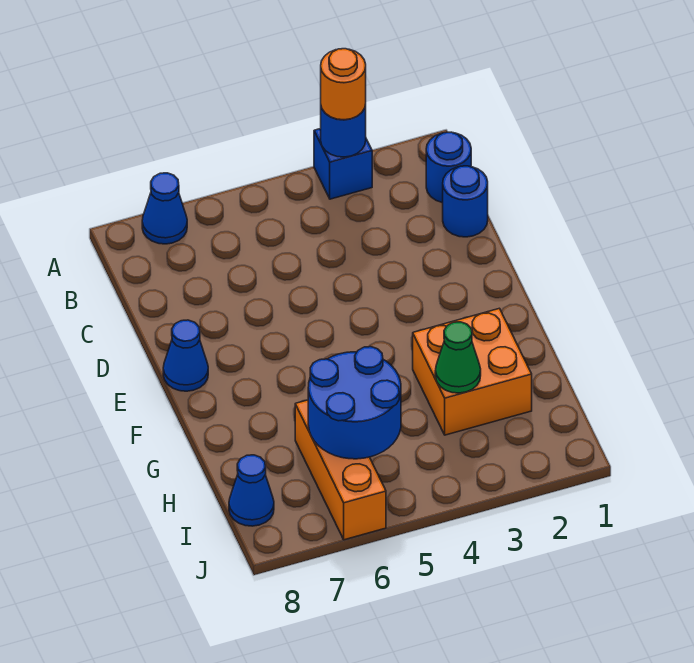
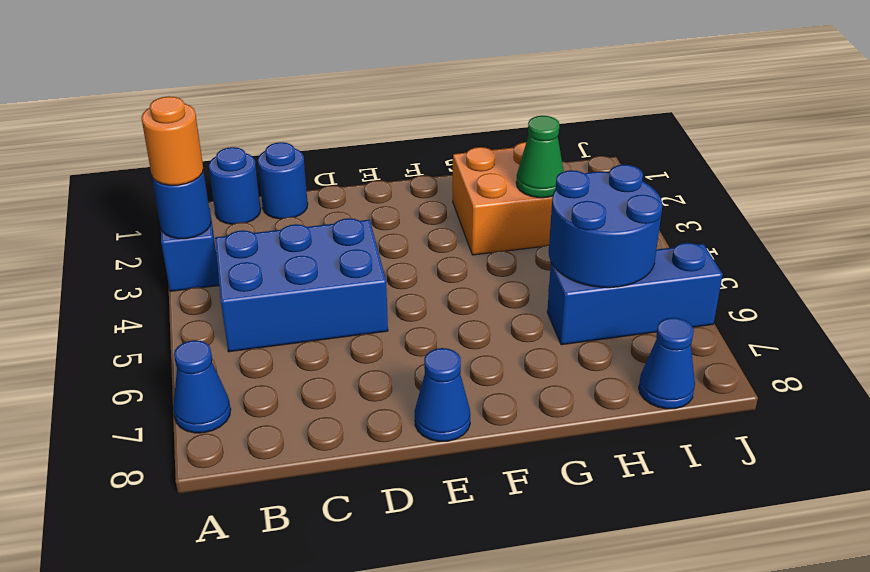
none -> blue 2x3 brick [215,218,388,352]
orange 1x3 brick [295,400,386,540] -> blue 1x3 brick [547,243,723,345]

